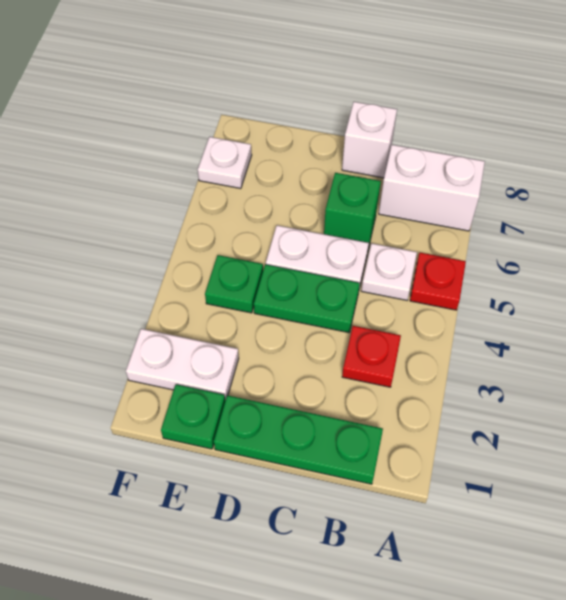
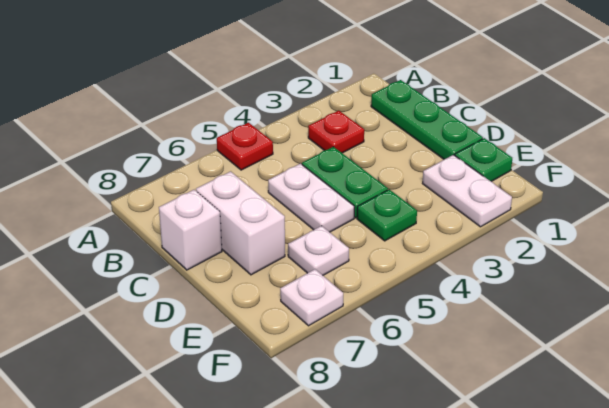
white 1x2 brick [379,145,485,231] -> white 1x2 brick moved to [196,171,285,275]
white 1x1 plate [361,243,417,300] -> white 1x1 plate moved to [288,226,349,275]
green 1x1 brick [324,173,381,248] -> none

